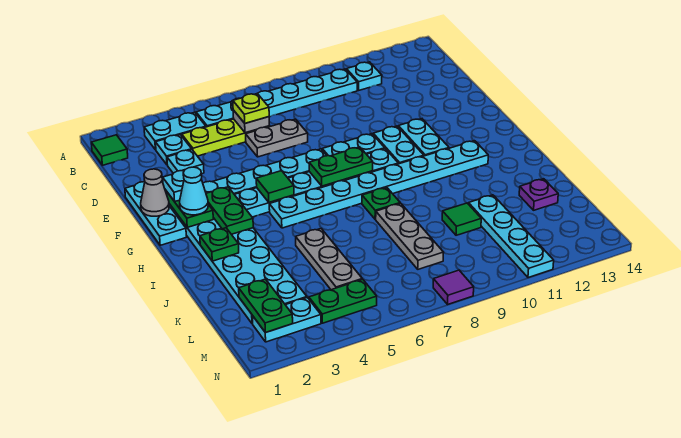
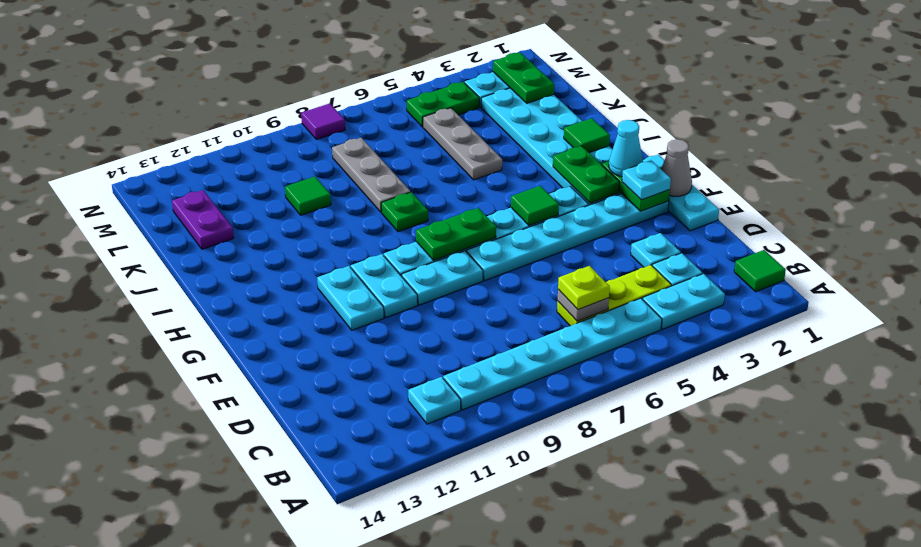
grey 1x2 plate [246,119,308,157] -> none
cyan 1x8 plate [269,141,488,228] -> none
green 1x1 plate [200,228,239,261] -> green 1x1 tile [564,118,610,153]
cyan 1x4 plate [469,195,554,278] -> none
purple 1x1 plate [519,179,558,210] -> purple 1x2 plate [172,190,234,249]

